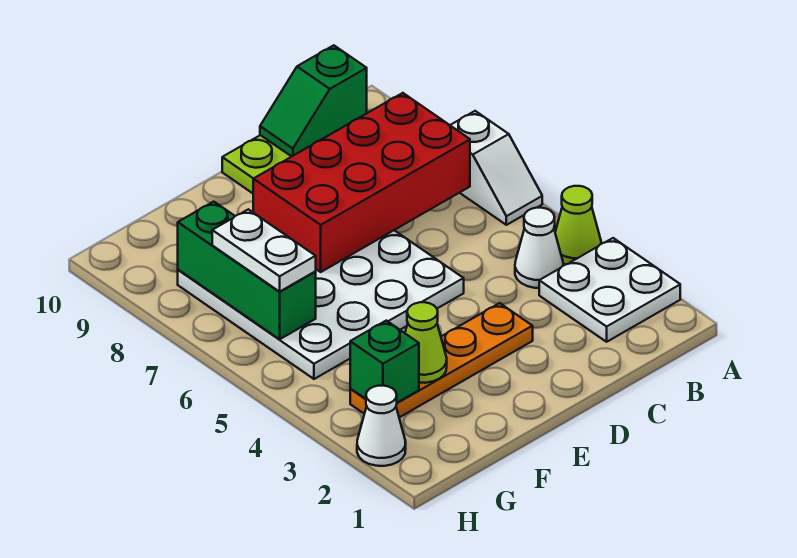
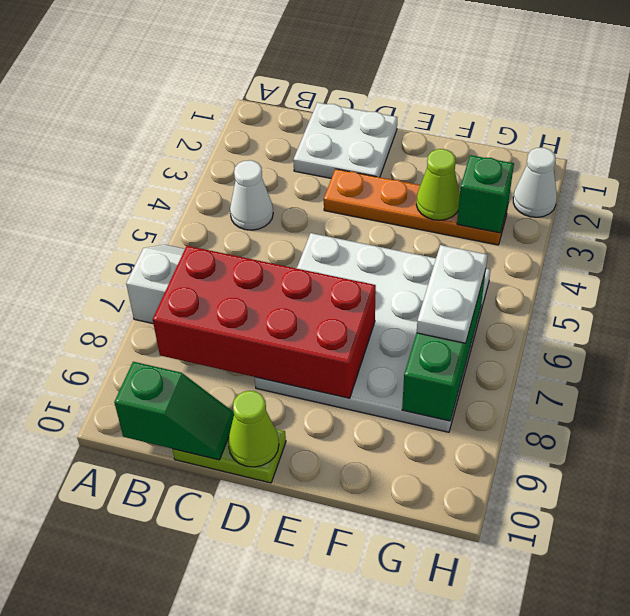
white 2x2 plate [539,238,680,342] -> white 2x2 plate moved to [293,102,397,178]
lime 1x1 cone [555,186,601,265] -> lime 1x1 cone moved to [228,391,279,467]

